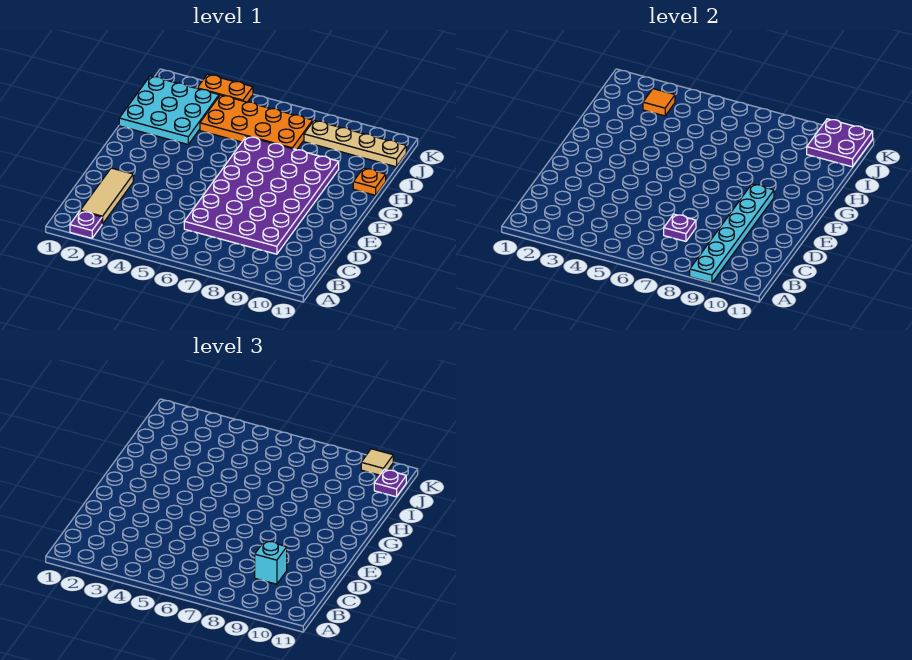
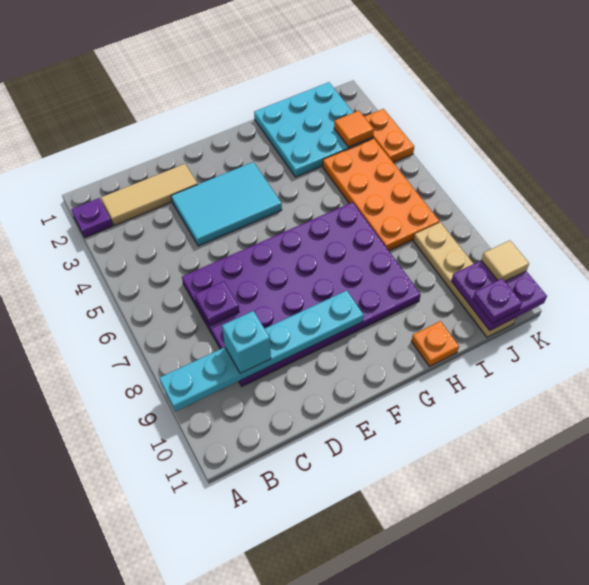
none -> cyan 2x3 tile [171,162,282,246]

